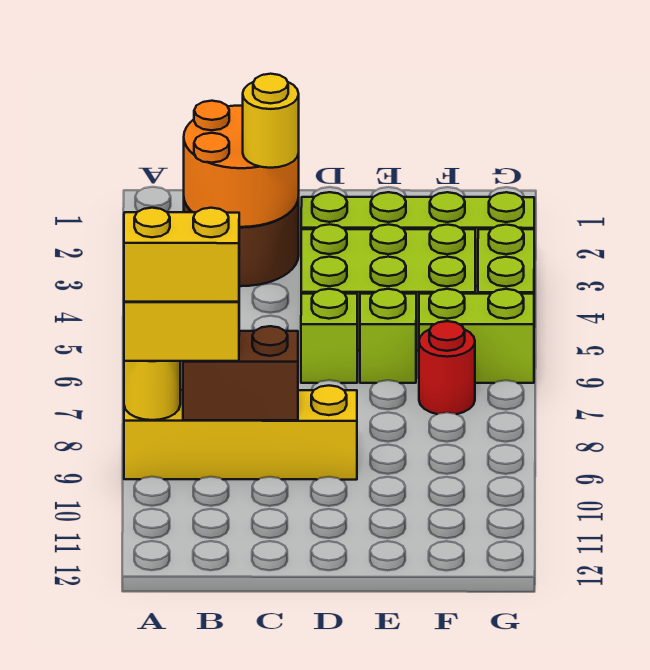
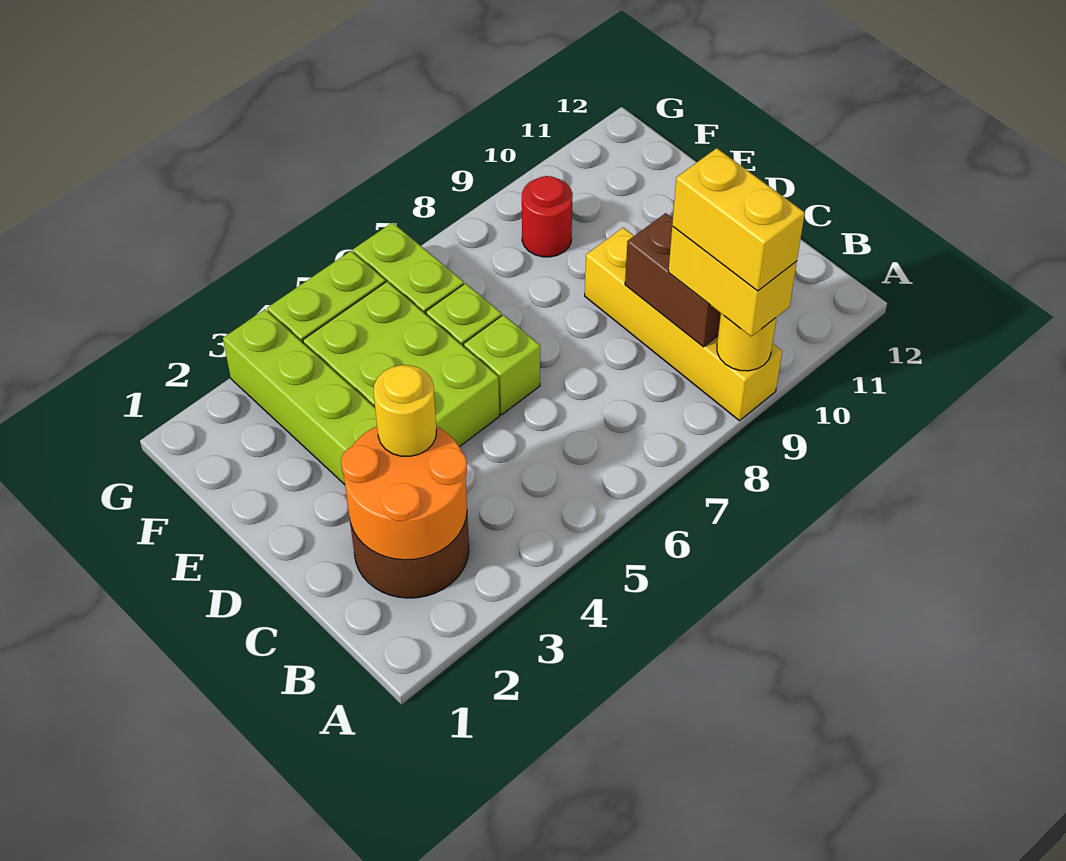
red 1x1 round brick [419,321,475,414] -> red 1x1 round brick moved to [522,176,573,257]

